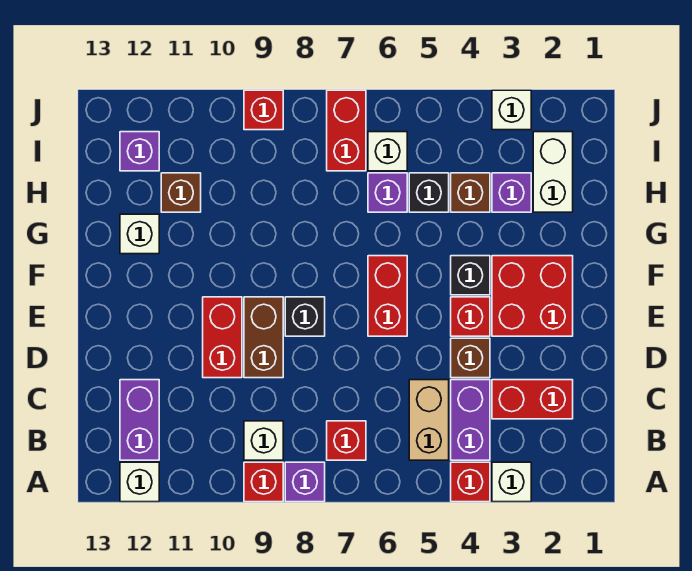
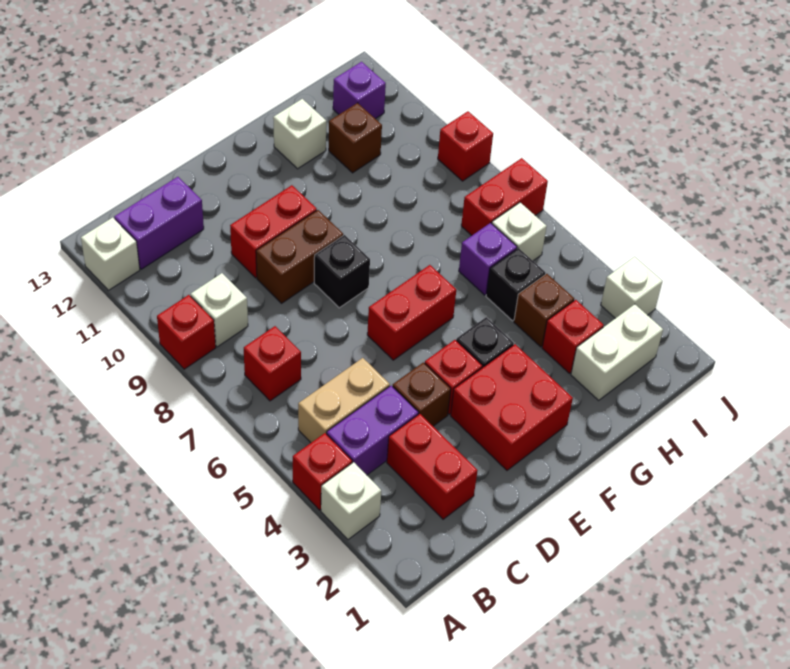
purple 1x1 brick [285,462,325,502] -> none
purple 1x1 brick [492,173,531,212] -> red 1x1 brick [542,300,604,373]

